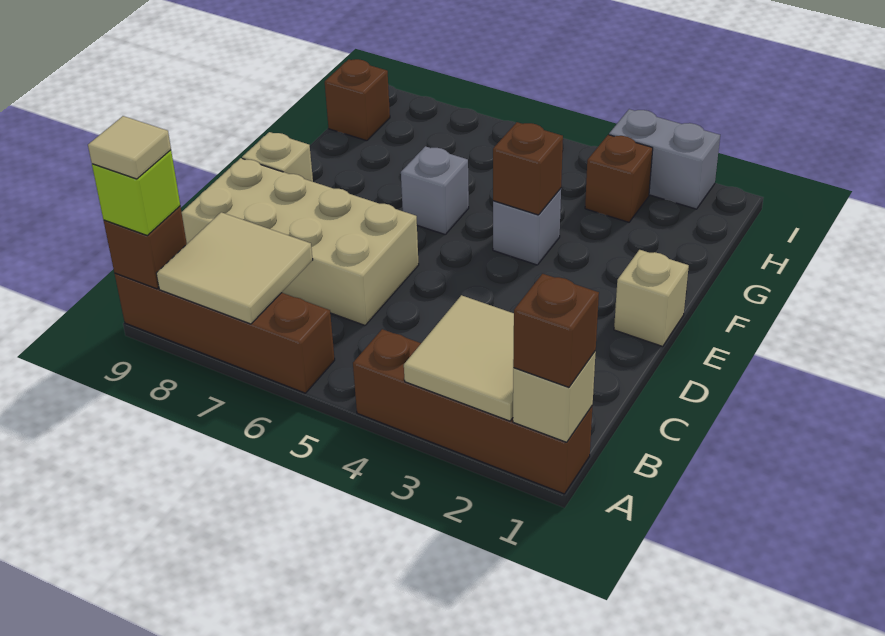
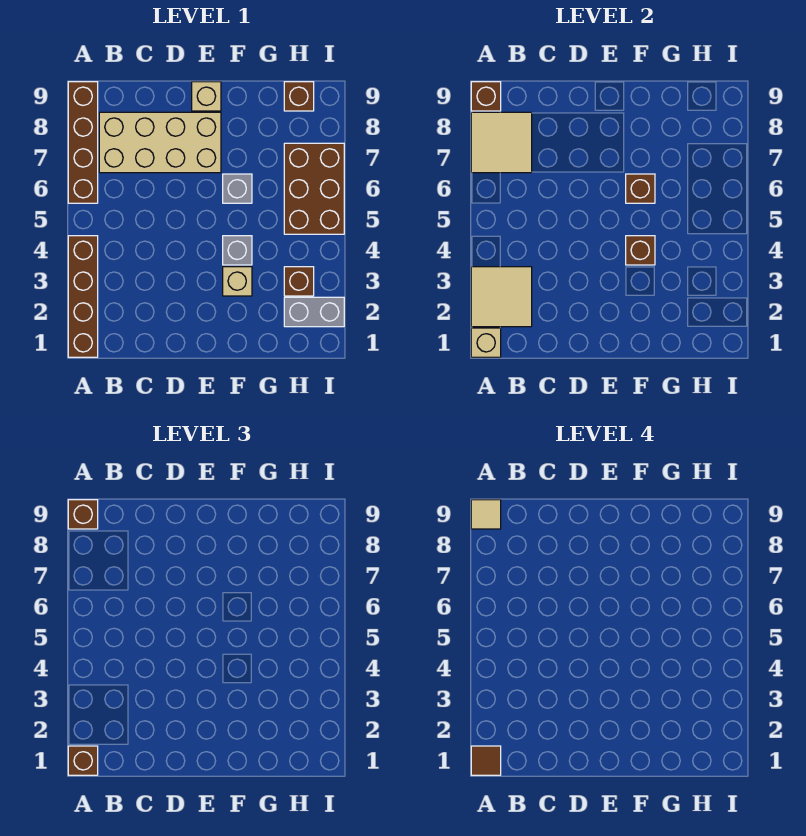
none -> brown 1x1 tile [471,746,501,775]
lime 1x1 brick [92,150,180,235] -> brown 1x1 brick [68,500,98,529]
tan 2x4 brick [182,158,419,325] -> tan 2x4 brick turned to [99,112,221,173]
tan 1x1 brick [614,250,689,346] -> tan 1x1 brick moved to [223,267,252,296]
none -> brown 1x1 brick [626,174,655,203]
none -> brown 2x3 brick [284,143,344,234]
grey 1x2 brick [609,109,720,209] -> grey 1x2 brick turned to [284,297,344,327]

